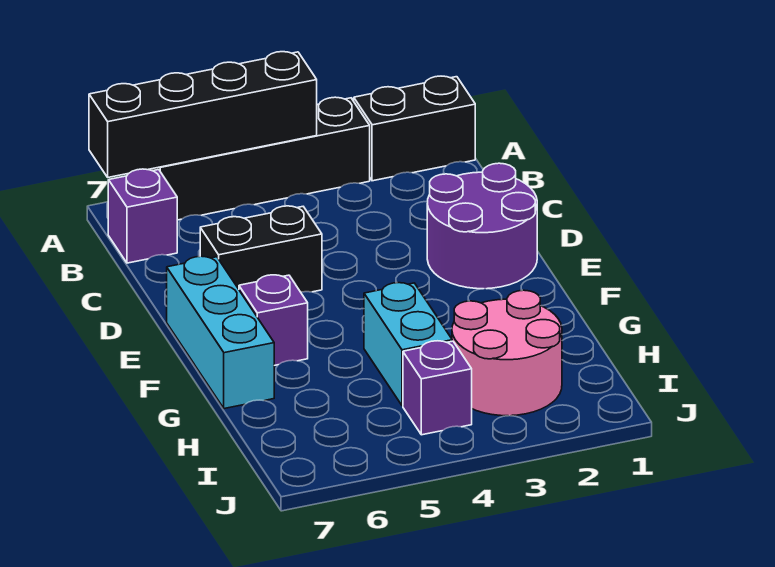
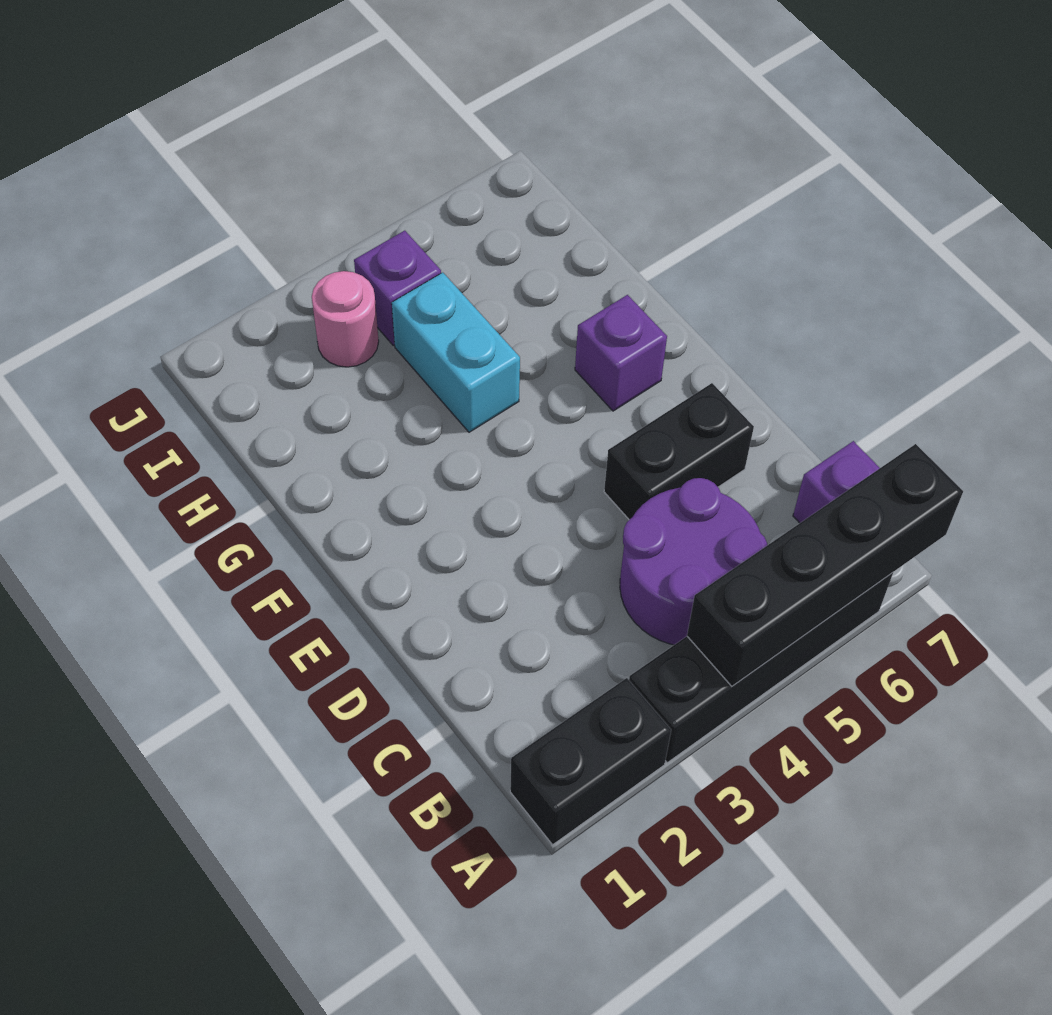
purple 2x2 round brick [427,163,537,289] -> purple 2x2 round brick moved to [620,478,767,645]
cyan 1x3 brick [167,256,274,409] -> none
pink 2x2 round brick [452,290,562,416] -> pink 1x1 round brick [312,271,379,367]

